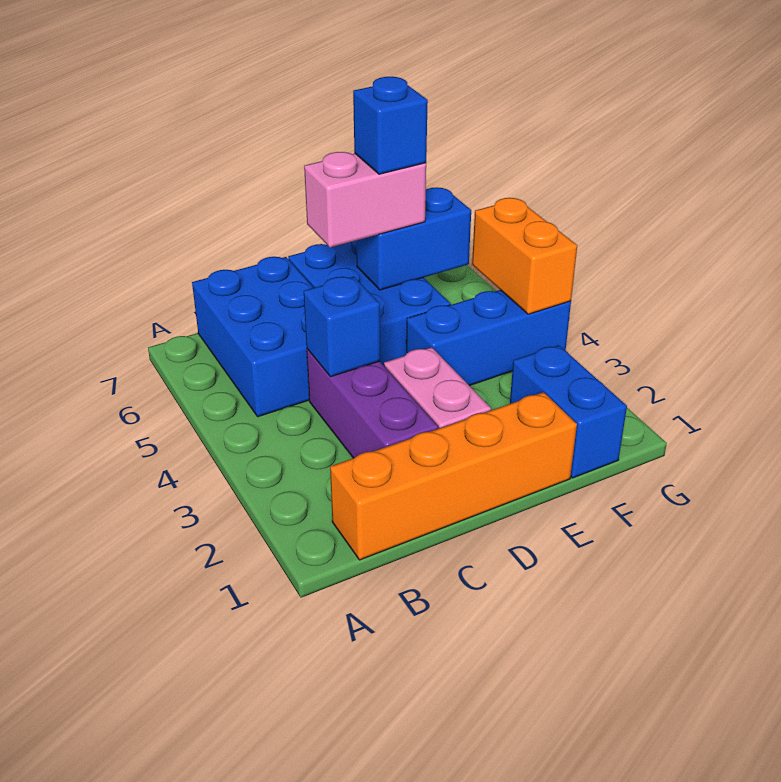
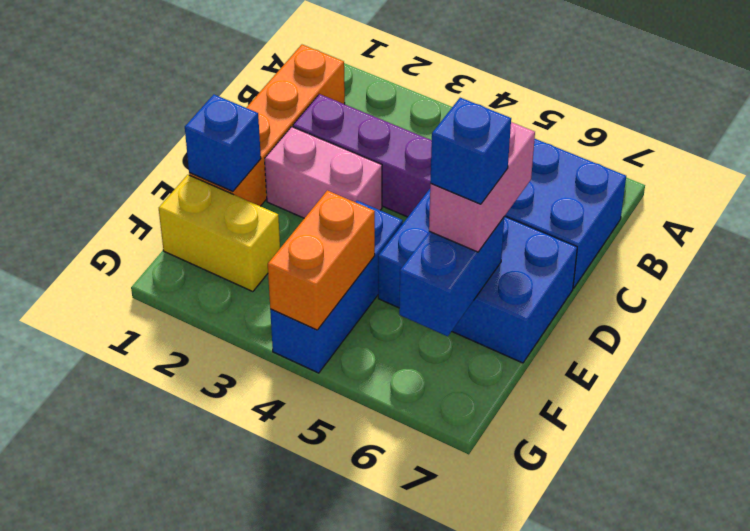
blue 1x1 brick [304,277,380,377] -> blue 1x1 brick moved to [185,95,261,192]
blue 1x2 brick [510,345,627,478] -> yellow 1x2 brick [159,175,280,292]
orange 1x2 brick [472,198,577,314] -> orange 1x2 brick turned to [268,190,375,330]

